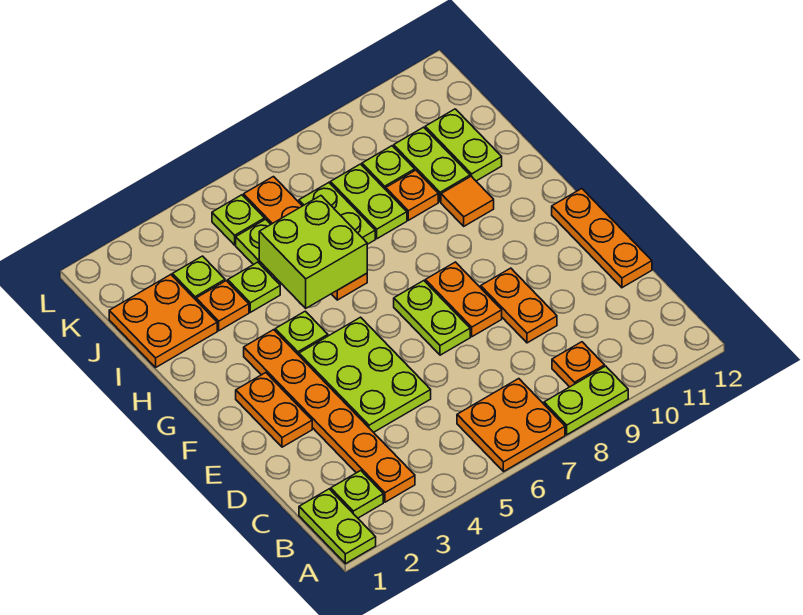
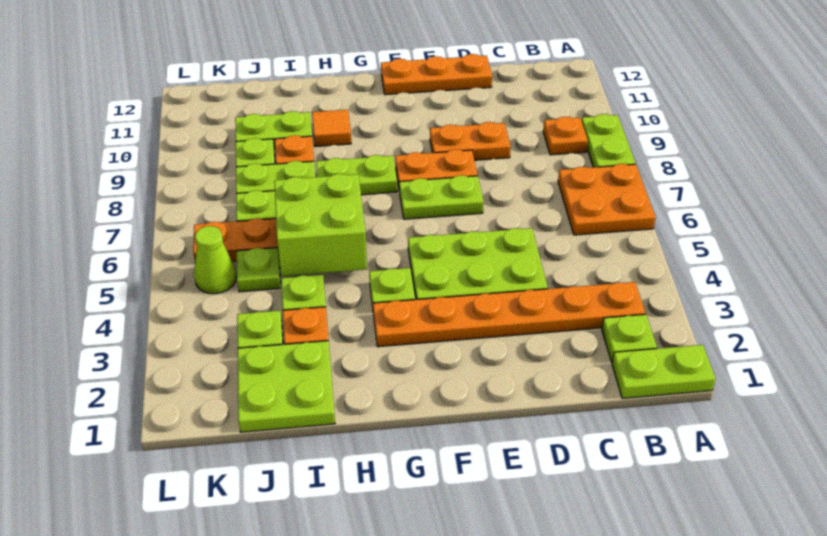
orange 1x2 plate [236,373,312,447] -> none
orange 2x2 plate [109,275,217,367] -> lime 2x2 plate [238,341,335,432]
lime 1x2 plate [425,109,502,181] -> lime 1x2 plate moved to [316,155,397,195]
lime 1x1 plate [212,195,265,245] -> lime 1x1 cone [194,226,236,294]

